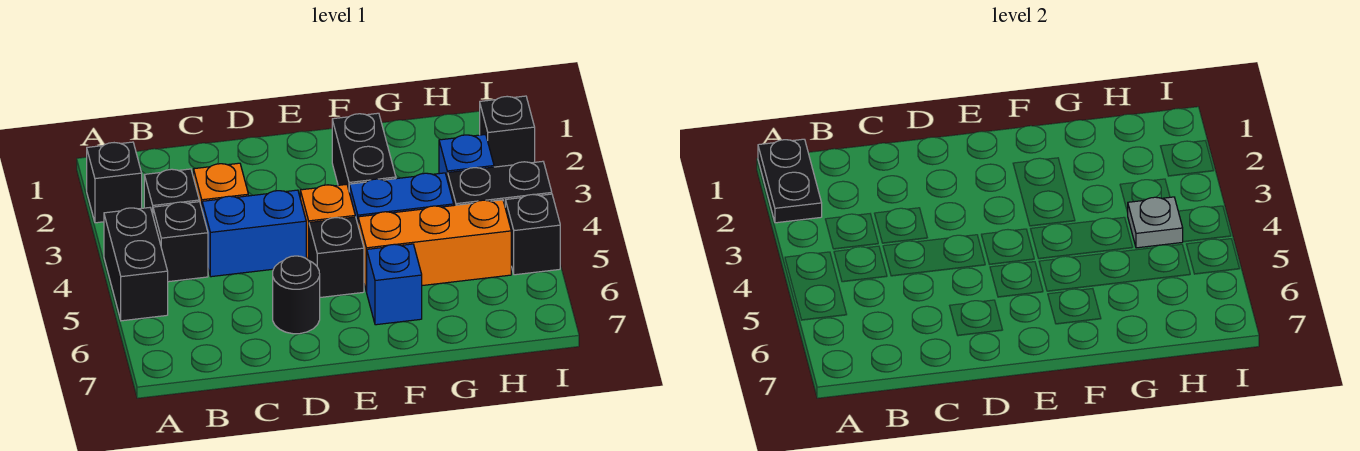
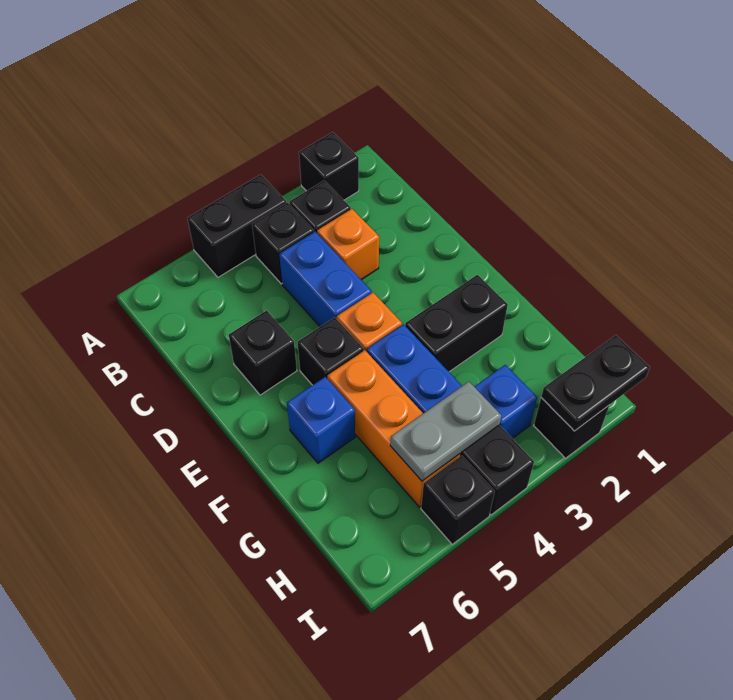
black 1x2 plate [758,139,822,223] -> black 1x2 plate moved to [541,335,650,431]
black 1x1 round brick [273,256,320,334] -> black 1x1 brick [229,311,297,395]
grey 1x1 plate [1127,197,1183,248] -> grey 1x2 plate [390,382,501,481]

